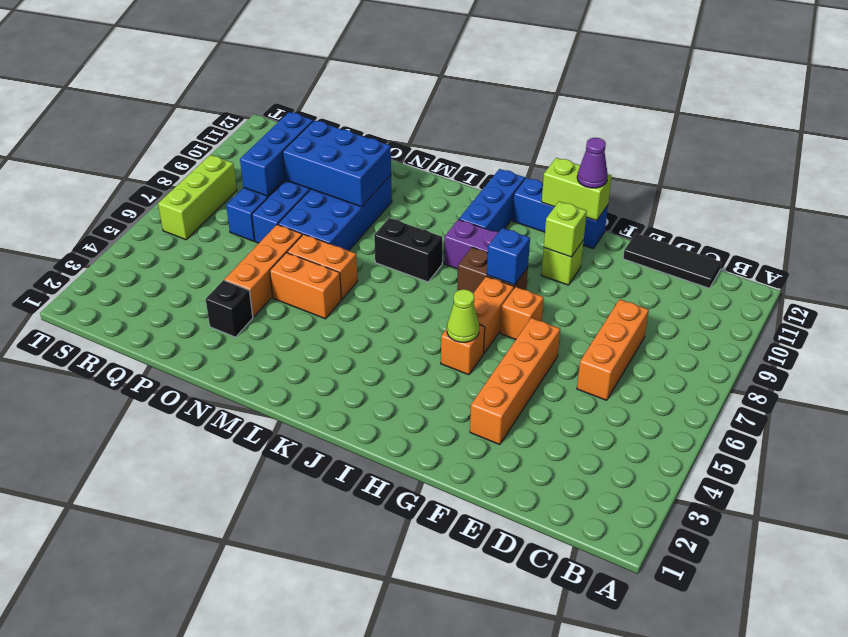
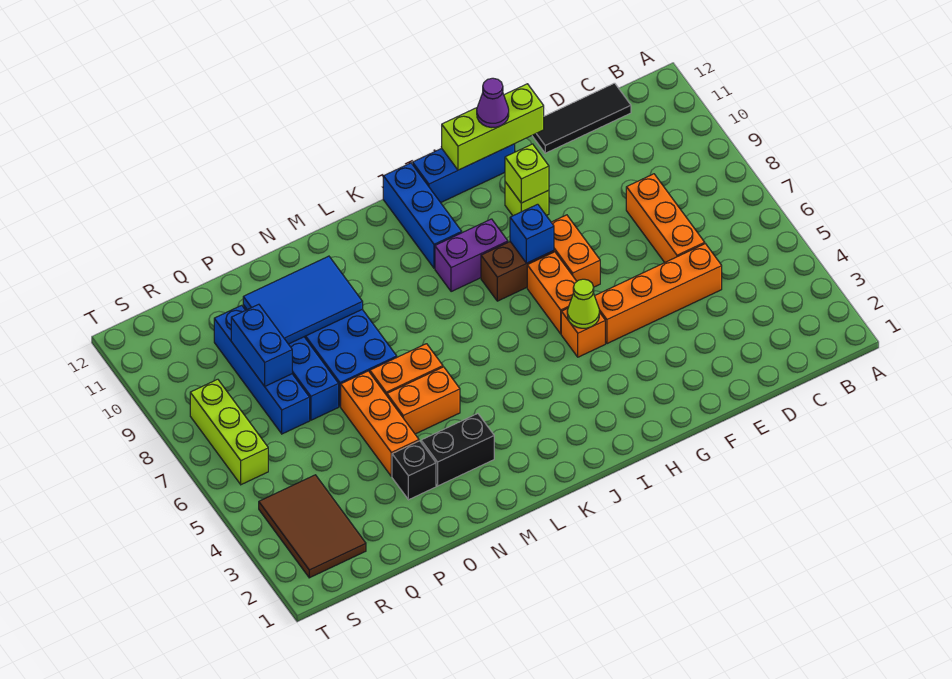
orange 1x4 brick [470,318,560,445] -> orange 1x4 brick turned to [595,244,722,344]
orange 1x1 brick [500,287,544,339] -> orange 1x2 brick [551,215,600,287]
lime 1x2 brick [542,158,612,221] -> lime 1x3 brick [442,84,544,170]
black 1x2 brick [374,218,442,282] -> black 1x2 brick moved to [421,414,494,486]
blue 2x3 brick [283,120,391,207] -> blue 2x3 tile [243,256,363,344]
blue 1x3 brick [240,112,313,196] -> blue 1x2 brick [231,304,292,386]
none -> brown 2x3 tile [259,475,366,578]

